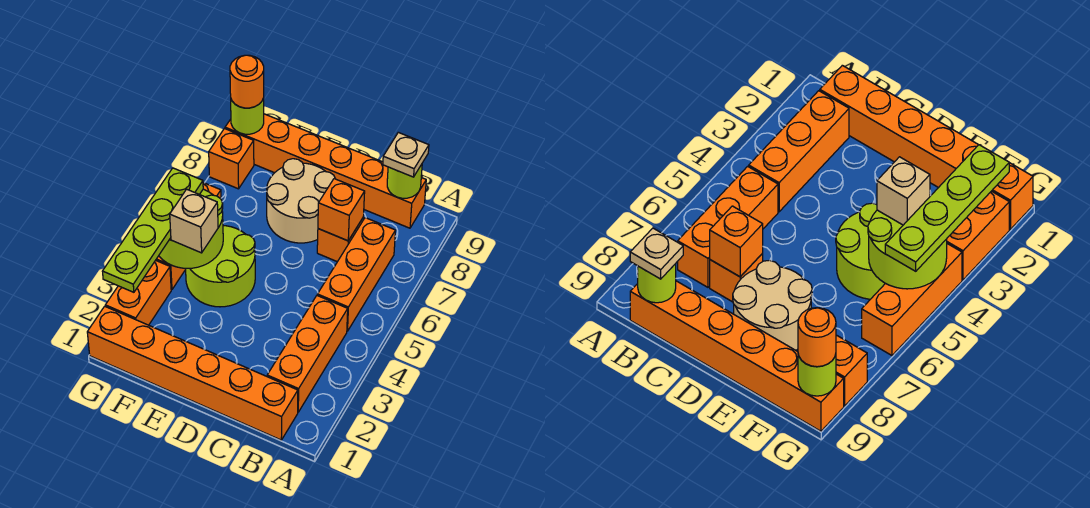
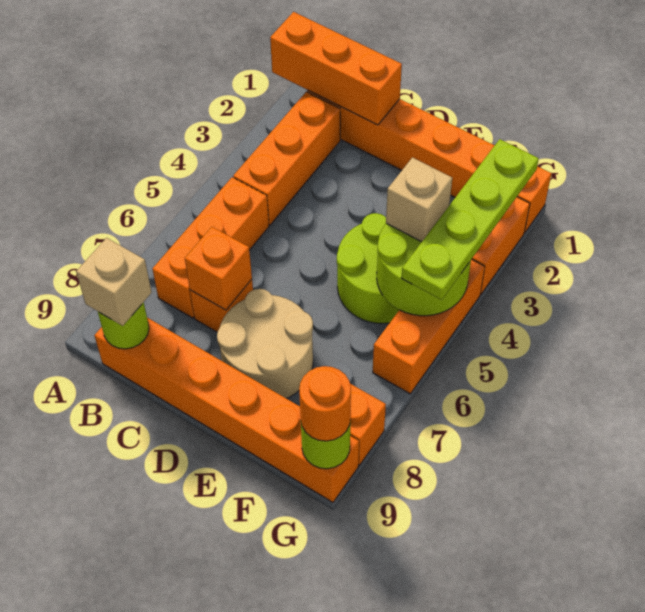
none -> orange 1x3 brick [270,12,402,125]
tan 1x1 plate [383,132,429,177] -> tan 1x1 brick [76,238,152,326]

